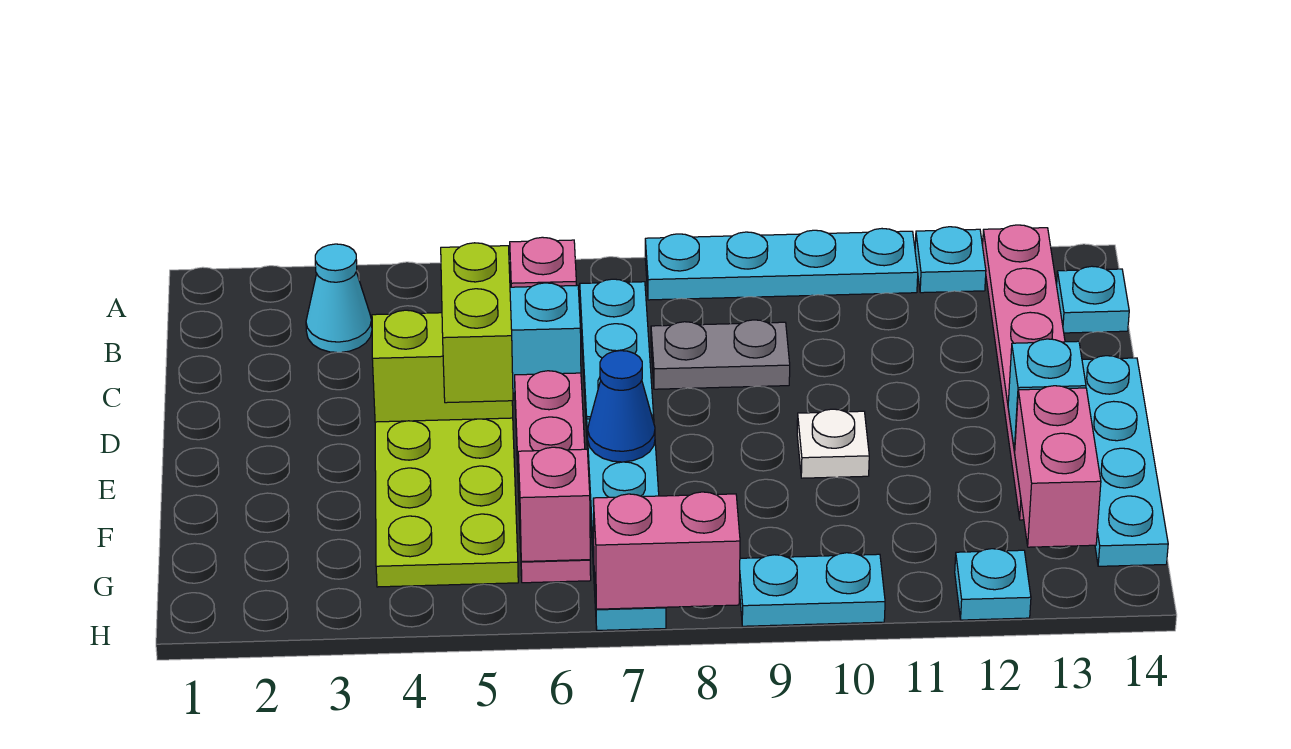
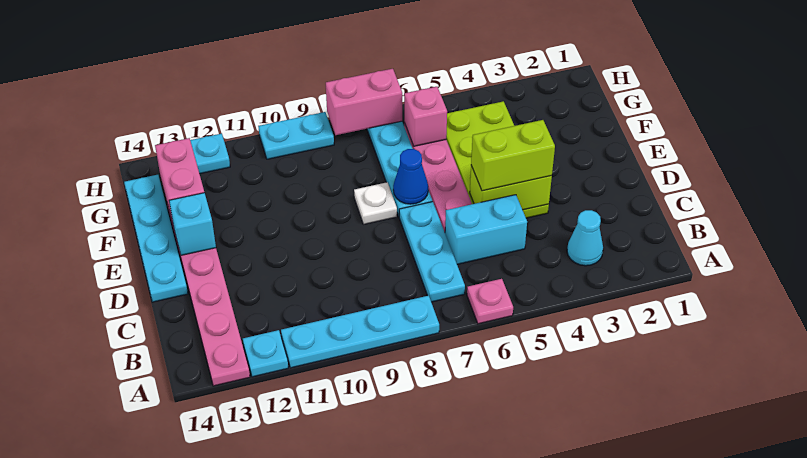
cyan 1x1 plate [1057,266,1129,333] -> none
grey 1x2 plate [651,320,790,389] -> none
lime 1x2 brick [441,243,513,403] -> lime 1x2 brick turned to [471,120,555,191]
white 1x1 plate [797,409,869,478] -> white 1x1 plate moved to [354,182,397,224]

